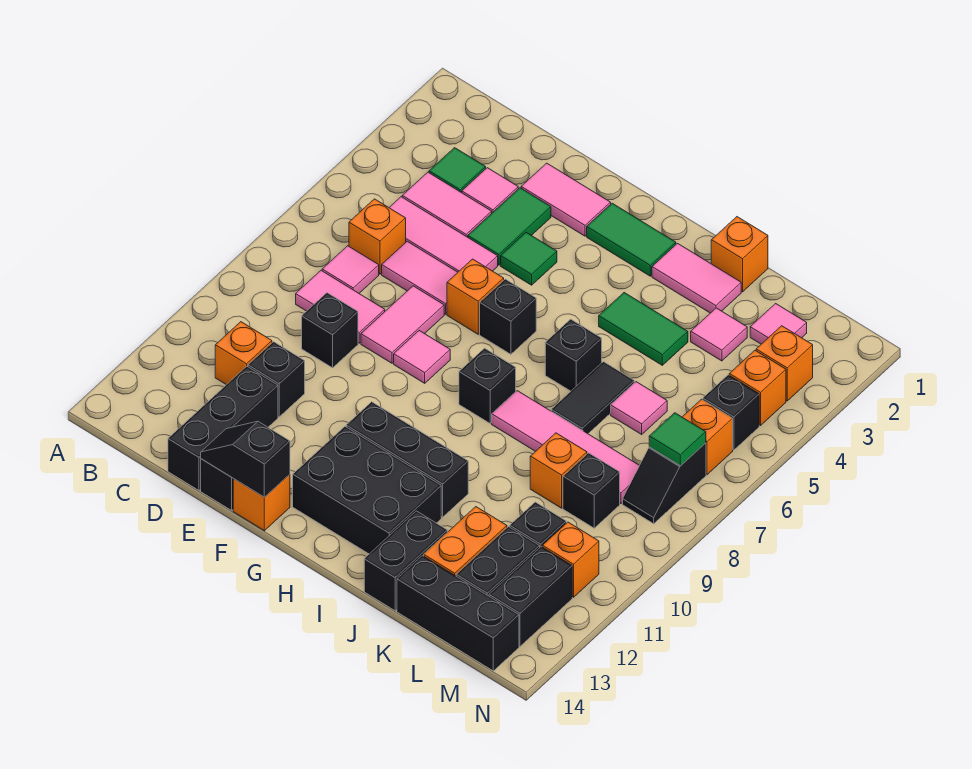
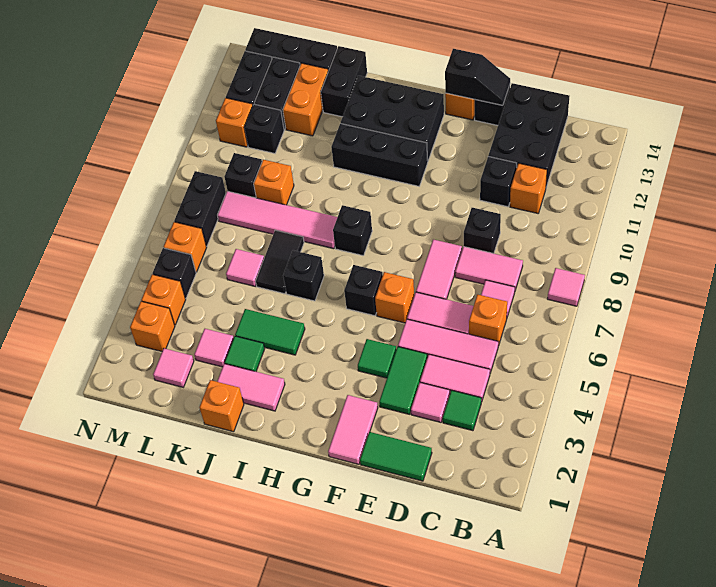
black 1x3 brick [168,366,278,490] -> black 2x3 brick [488,83,569,187]
pink 1x2 tile [521,163,611,236] -> pink 1x2 tile turned to [328,395,378,464]
pink 1x1 tile [394,331,450,383] -> pink 1x1 tile moved to [547,268,585,306]
green 1x2 tile [587,203,676,276] -> green 1x2 tile moved to [360,432,432,481]
black 1x2 slope [623,443,706,524] -> black 1x2 brick [174,171,226,246]
green 1x1 tile [649,413,706,466] -> green 1x1 tile moved to [225,336,265,372]

